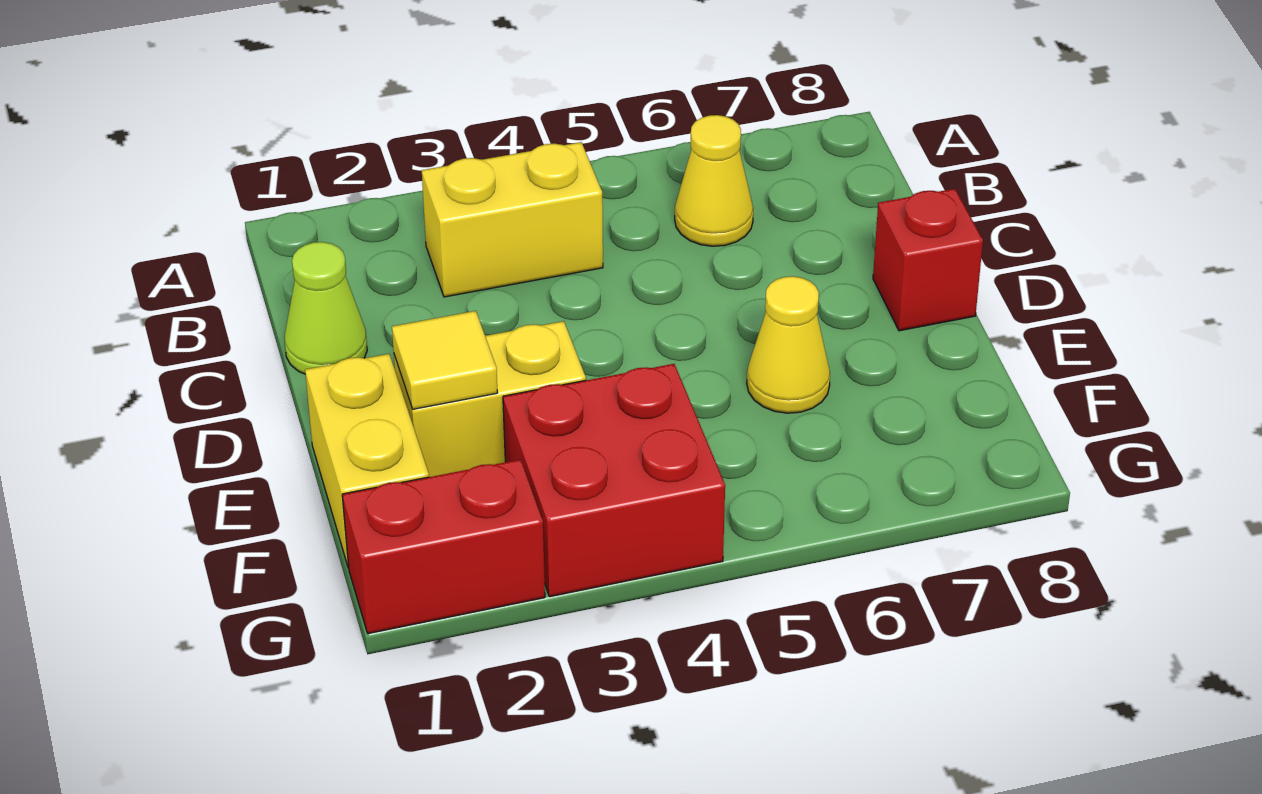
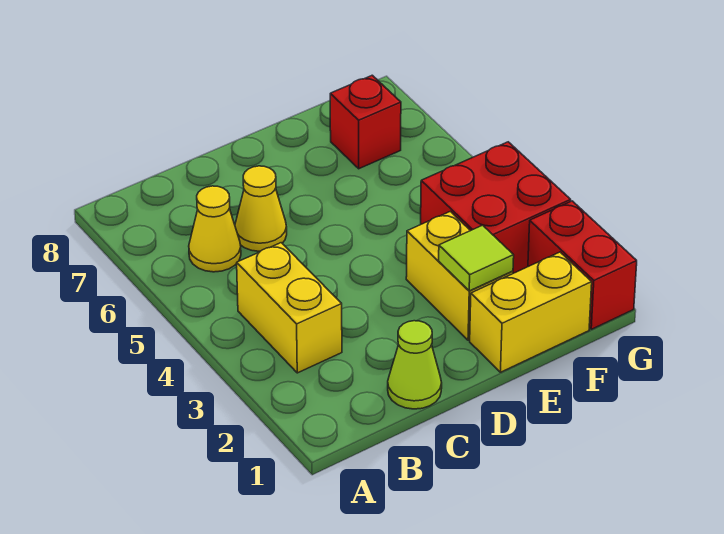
red 1x1 brick [873,189,983,331] -> red 1x1 brick moved to [330,75,401,169]
yellow 1x1 tile [392,311,498,409] -> lime 1x1 tile [439,225,514,291]
yellow 1x1 cone [747,276,830,413] -> yellow 1x1 cone moved to [235,166,287,251]

